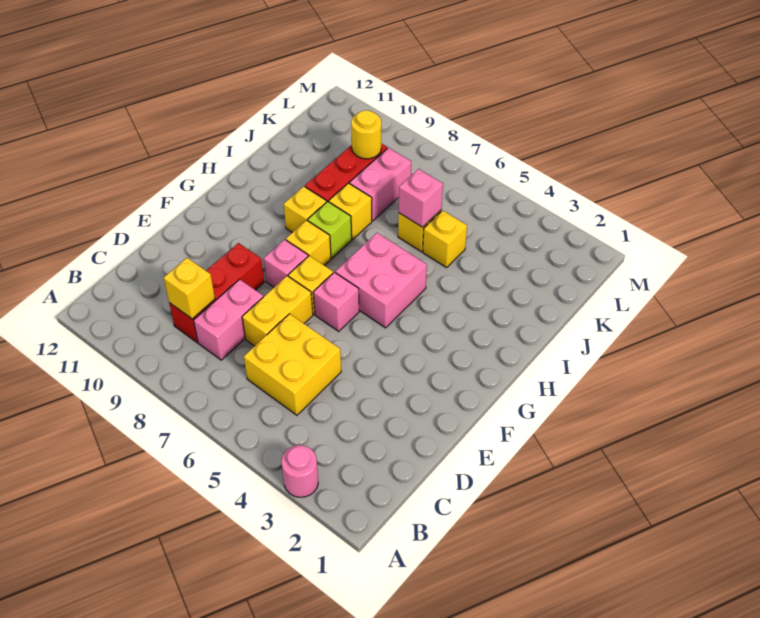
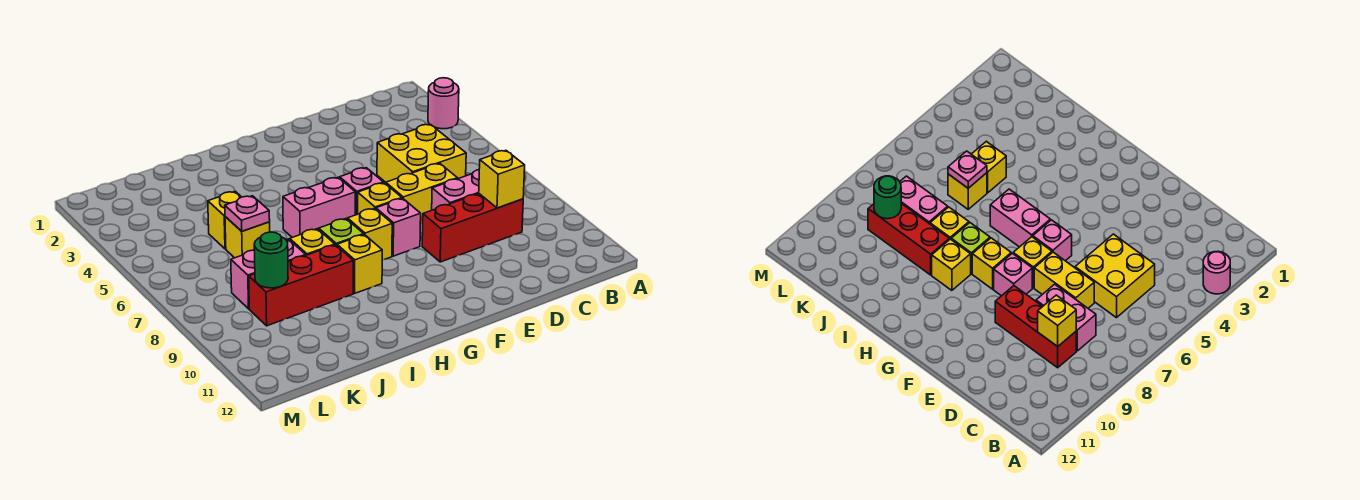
pink 2x2 brick [335,233,427,328] -> pink 1x2 brick [283,177,355,237]
pink 1x1 brick [399,169,443,227] -> pink 1x1 plate [225,196,270,231]
yellow 1x1 round brick [351,110,381,159] -> green 1x1 round brick [254,232,288,288]

